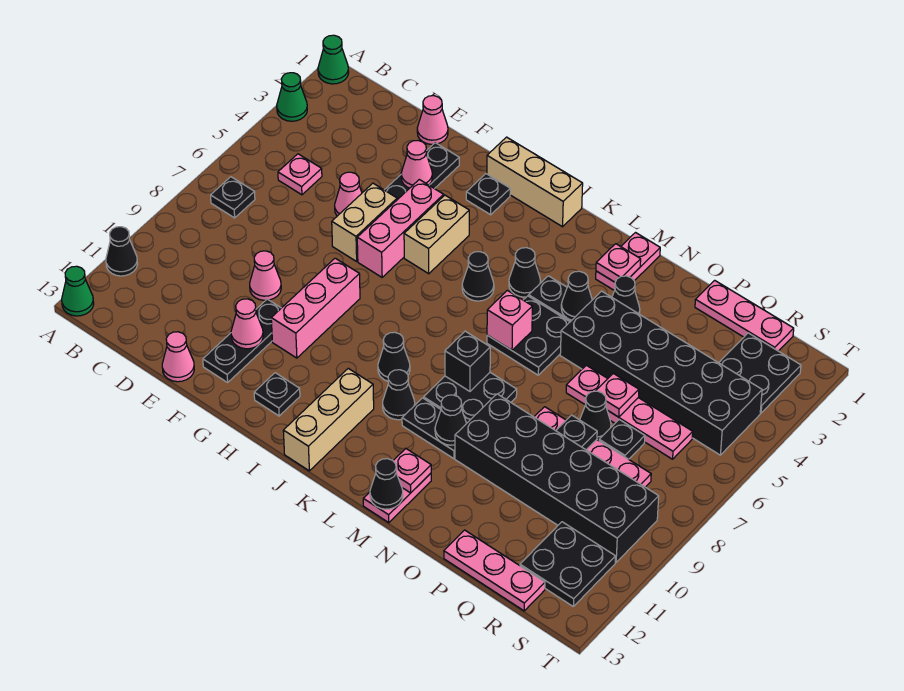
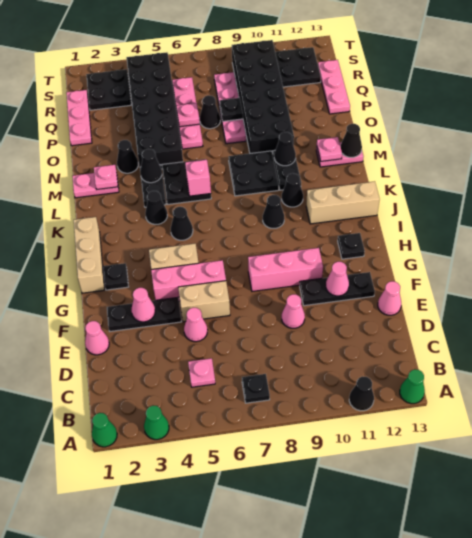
black 1x1 brick [445,331,490,391] -> none
black 1x1 plate [599,420,645,459] -> none

